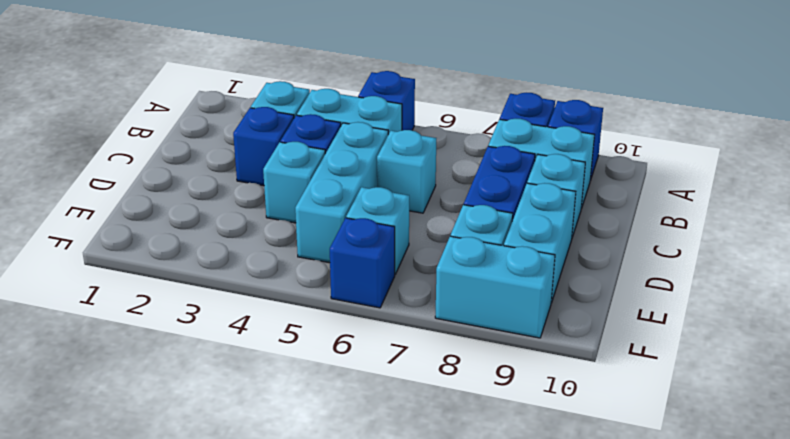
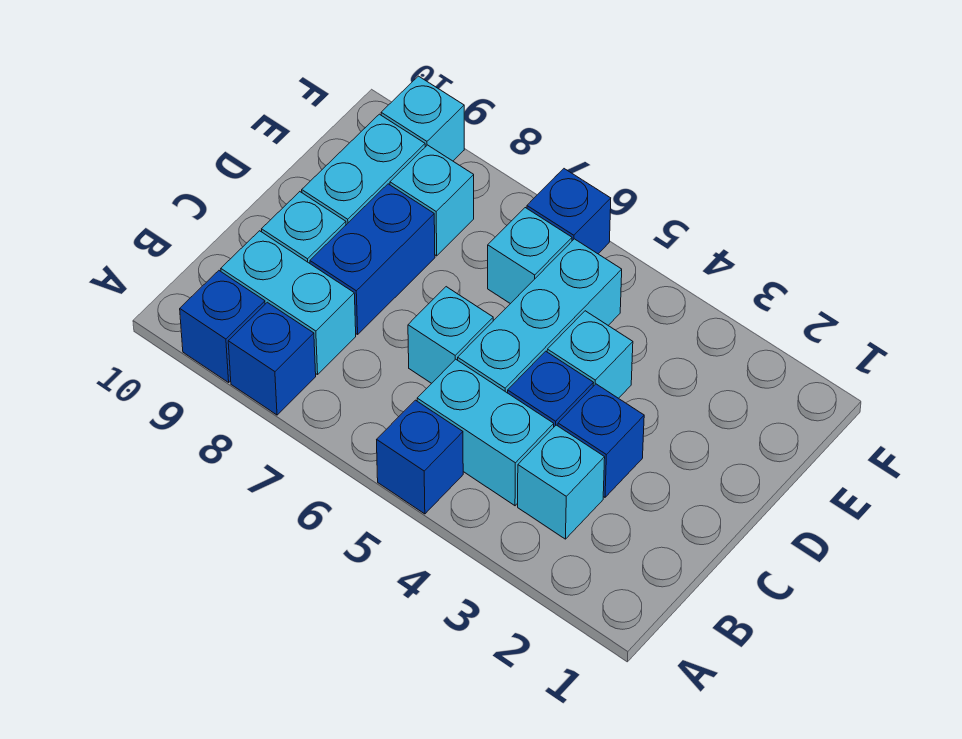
cyan 1x2 brick [435,236,555,338] -> cyan 1x1 brick [381,76,464,161]

